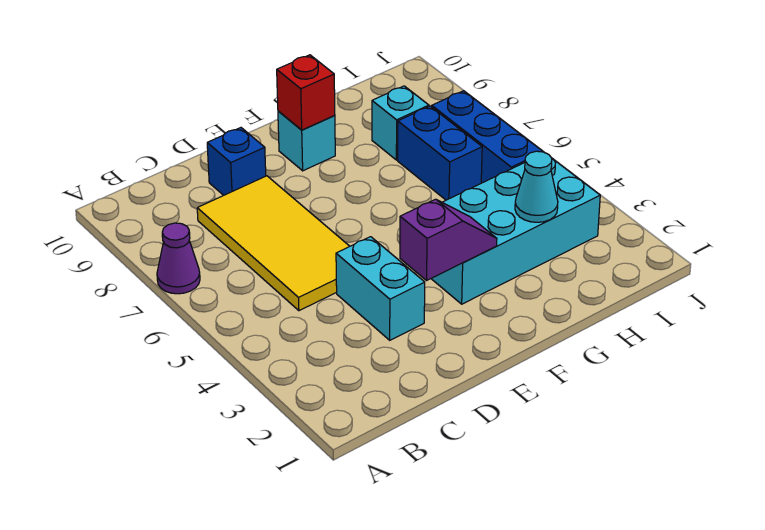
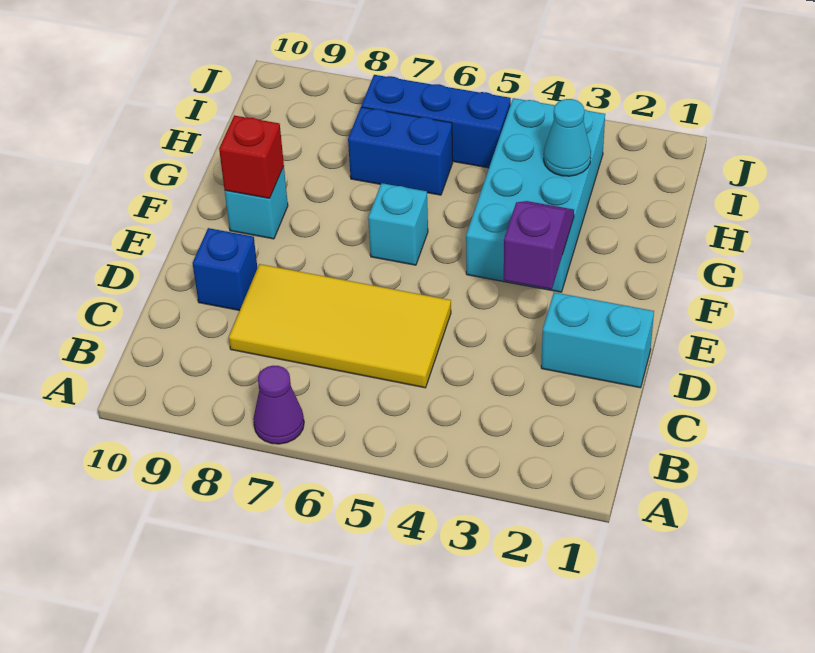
cyan 1x2 brick [336,237,425,340] -> cyan 1x2 brick moved to [541,292,654,388]
cyan 1x1 brick [372,86,429,160] -> cyan 1x1 brick moved to [368,183,428,265]

